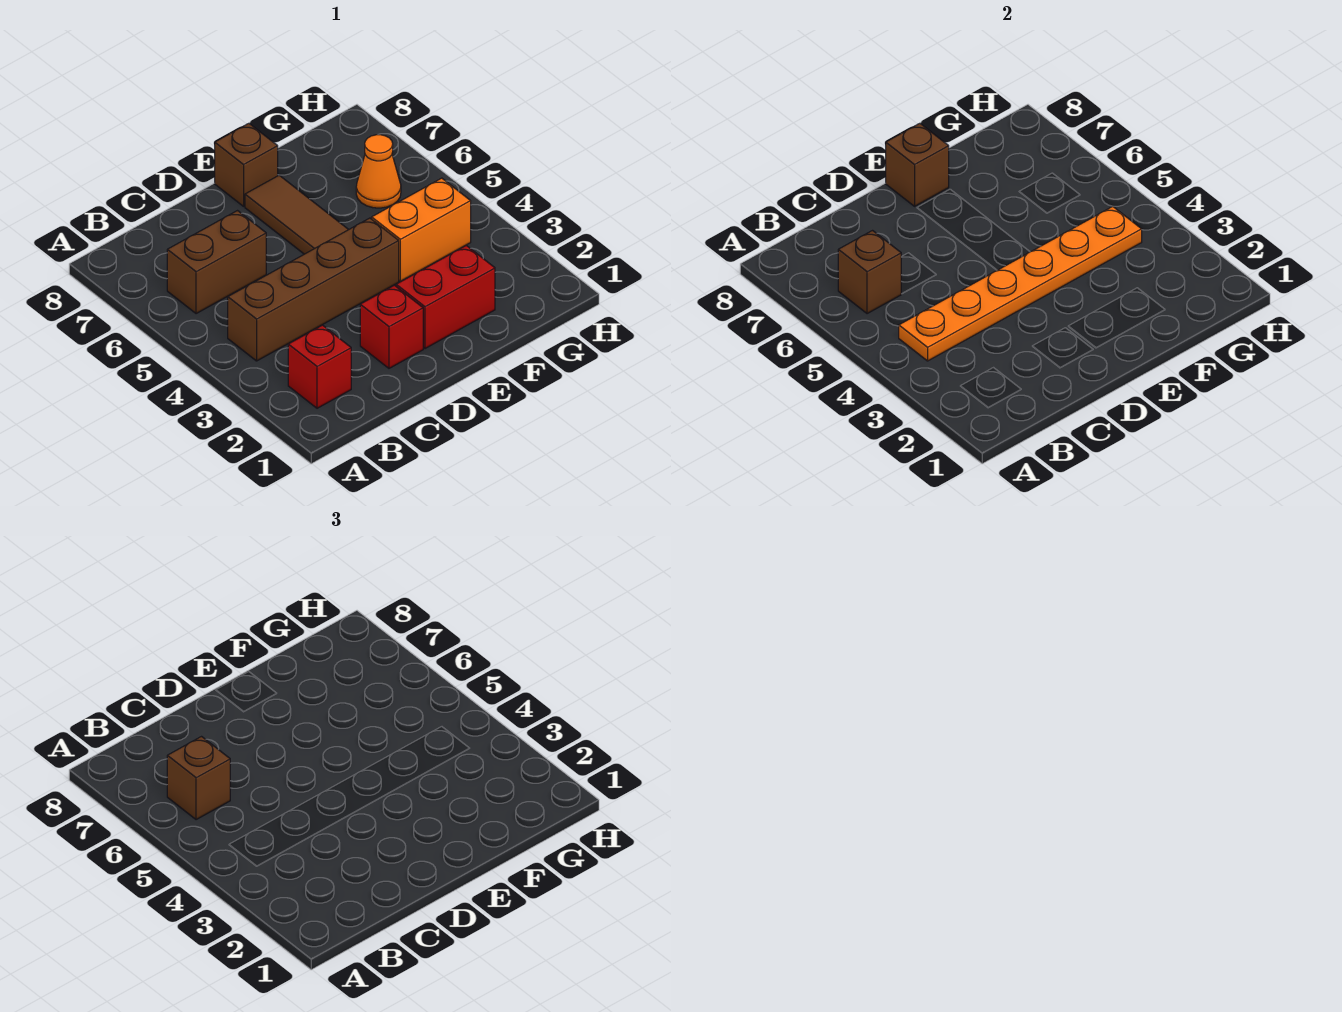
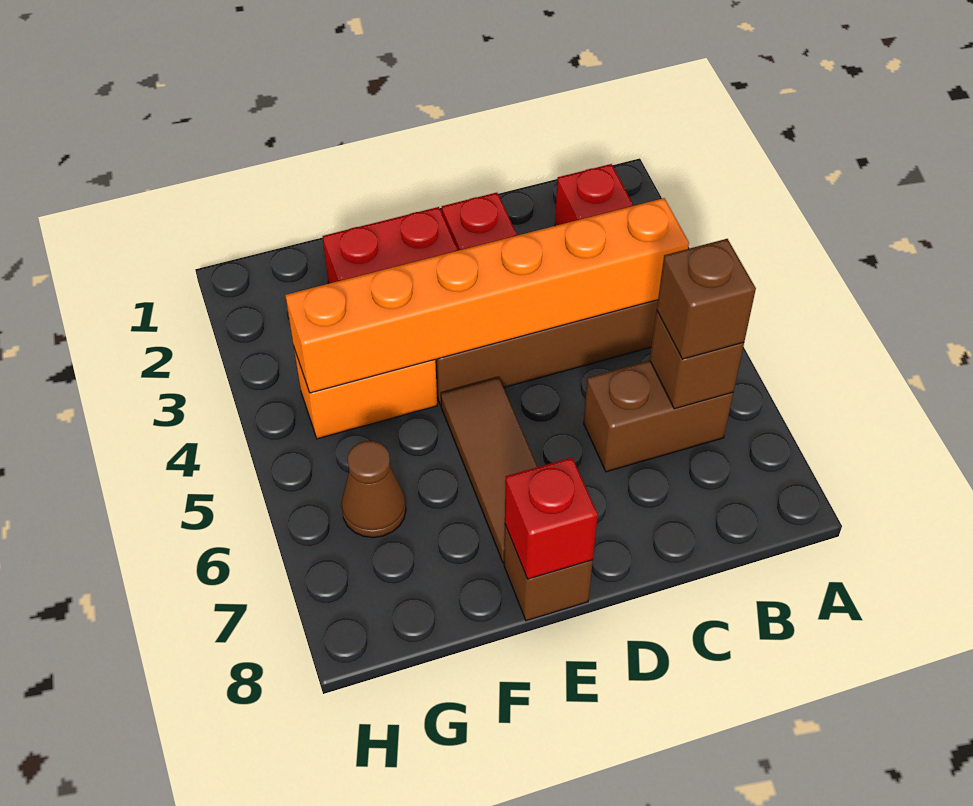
orange 1x6 plate [899,206,1142,361] -> orange 1x6 brick [285,198,689,393]
brown 1x1 brick [886,123,949,206] -> red 1x1 brick [505,457,598,579]
orange 1x1 cone [356,135,401,208] -> brown 1x1 cone [341,441,406,538]

